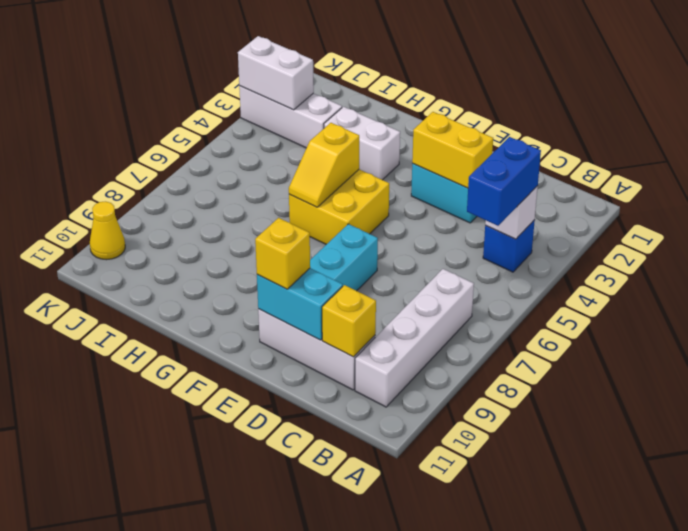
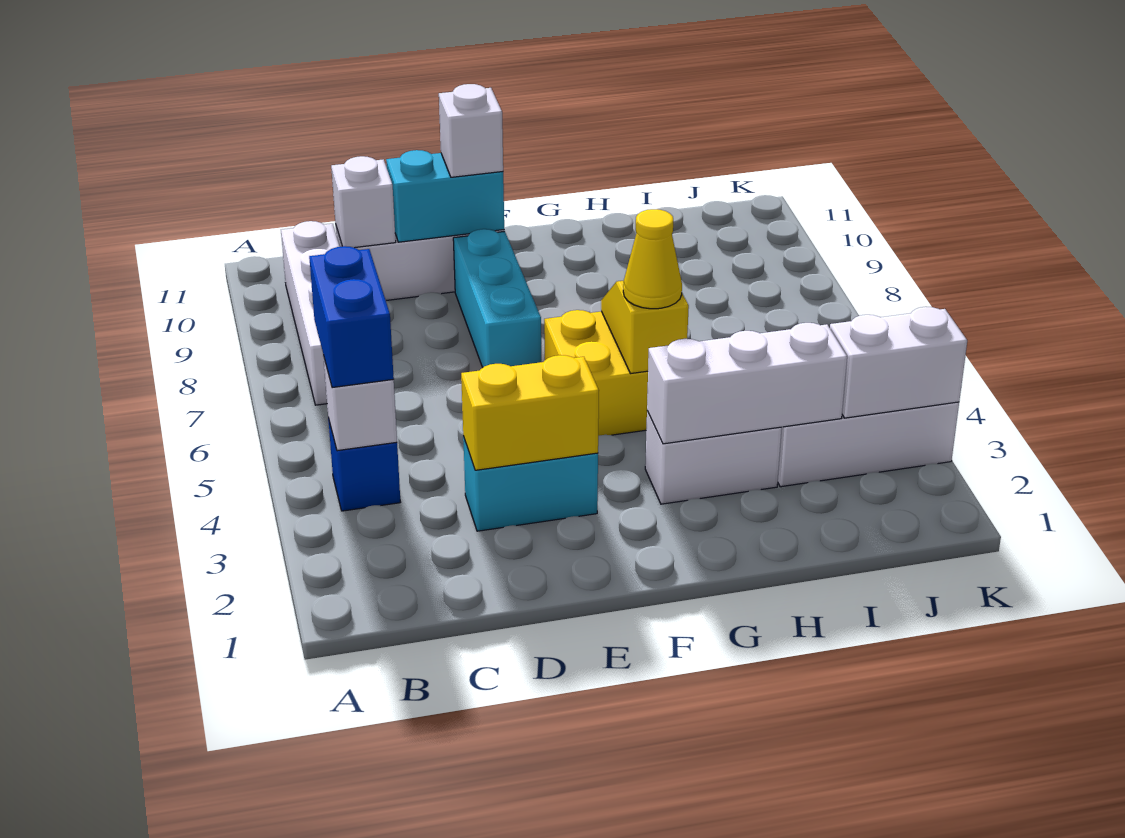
yellow 1x1 brick [322,285,376,357] -> white 1x1 brick [331,156,396,248]
yellow 1x1 brick [255,218,310,289] -> white 1x1 brick [439,84,503,177]
none -> white 1x3 brick [647,323,847,444]
yellow 1x1 cone [90,201,125,260] -> yellow 1x1 cone moved to [623,209,682,309]

